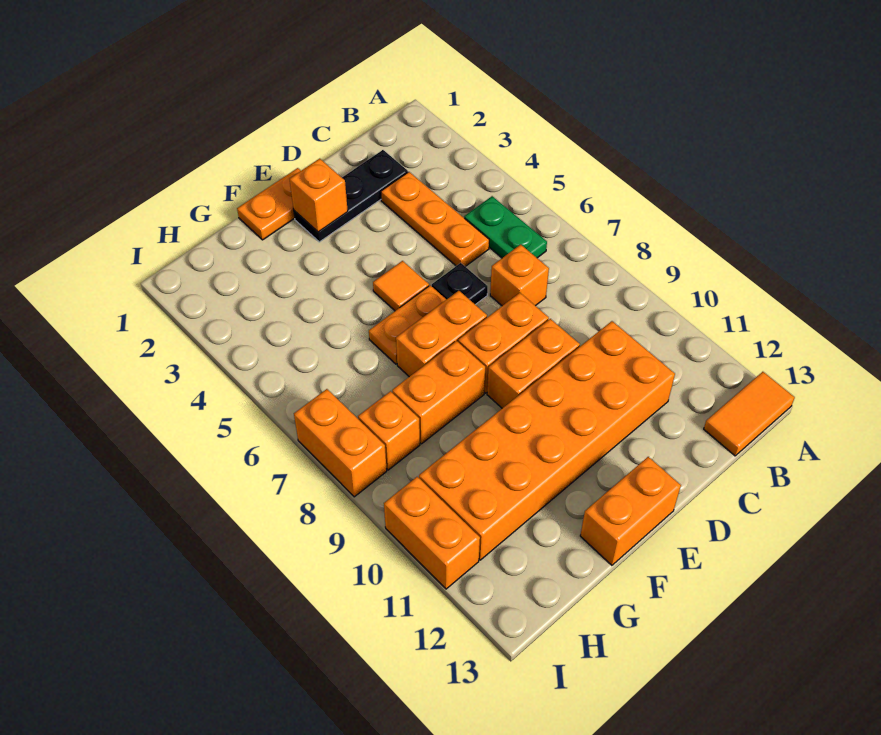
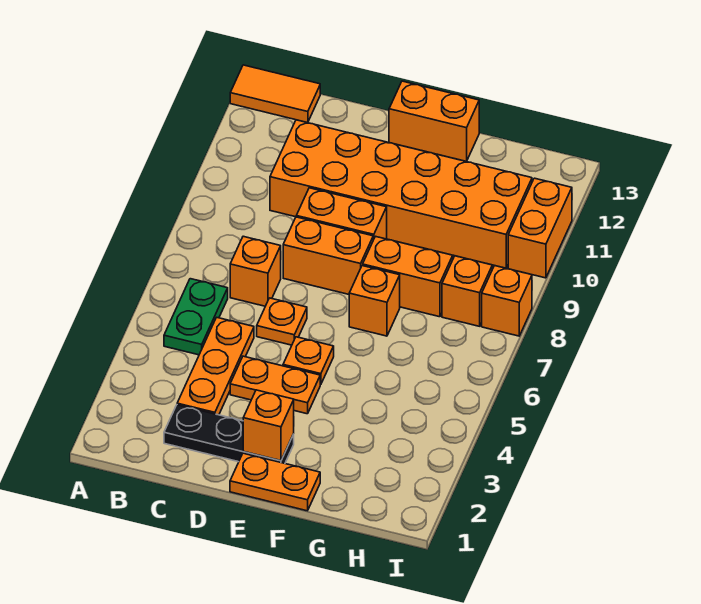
black 1x1 plate [432,263,488,305] -> orange 1x1 plate [257,298,307,345]
orange 1x1 tile [373,261,429,311] -> orange 1x1 plate [283,337,334,385]
orange 1x2 plate [369,285,446,364] -> orange 1x2 plate moved to [230,356,320,414]
orange 1x2 brick [396,291,487,377] -> orange 1x1 brick [349,266,400,336]
orange 1x2 brick [294,389,387,497] -> orange 1x1 brick [482,266,532,336]

